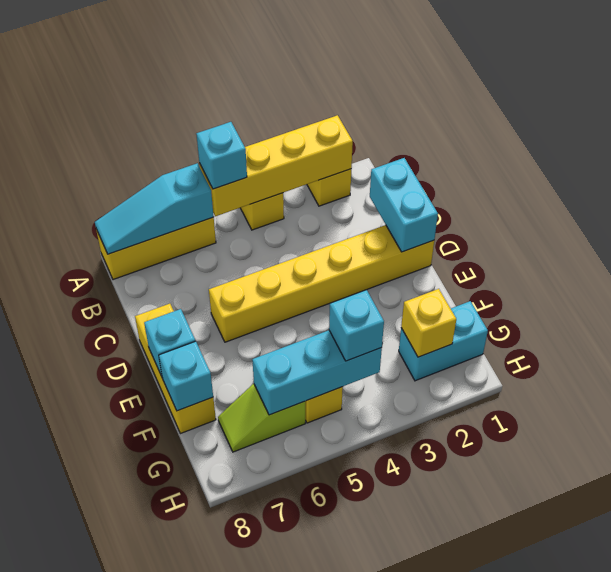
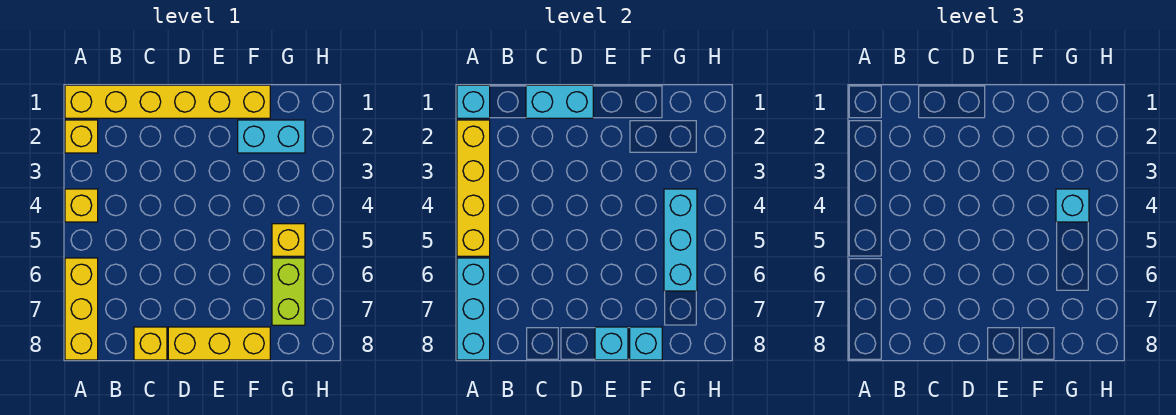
cyan 1x1 brick [196,122,247,189] -> cyan 1x1 brick moved to [457,85,490,118]
cyan 1x3 slope [95,163,214,254] -> cyan 1x3 brick [457,258,490,360]
yellow 1x6 brick [209,225,434,342] -> yellow 1x6 brick turned to [65,85,270,118]
cyan 1x2 brick [399,301,488,381] -> cyan 1x2 brick turned to [238,120,305,153]
yellow 1x1 brick [401,289,456,357] -> yellow 1x1 brick moved to [134,327,167,360]
lime 1x2 slope [218,384,305,452] -> lime 1x2 brick [272,258,305,325]

